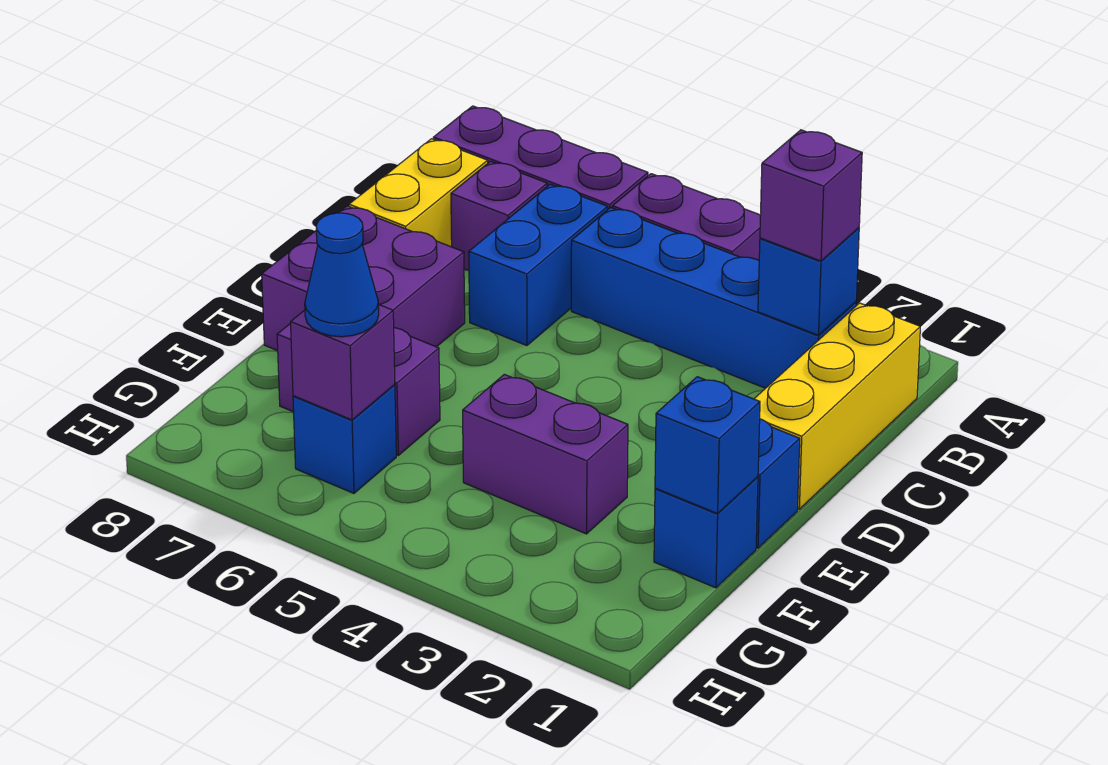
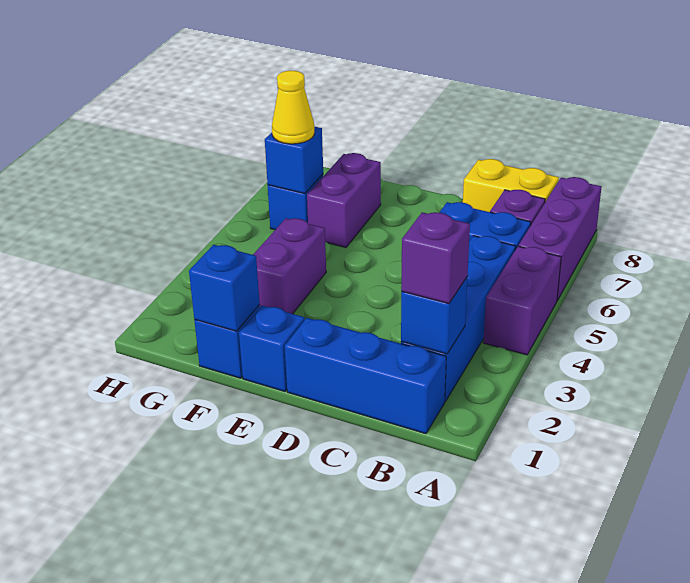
yellow 1x3 brick [754,303,920,509] -> blue 1x3 brick [285,318,446,434]
purple 2x2 brick [262,206,465,351] -> none
purple 1x1 brick [291,305,395,420] -> blue 1x1 brick [265,127,323,194]
blue 1x1 cone [305,213,379,337] -> yellow 1x1 cone [272,71,314,144]

